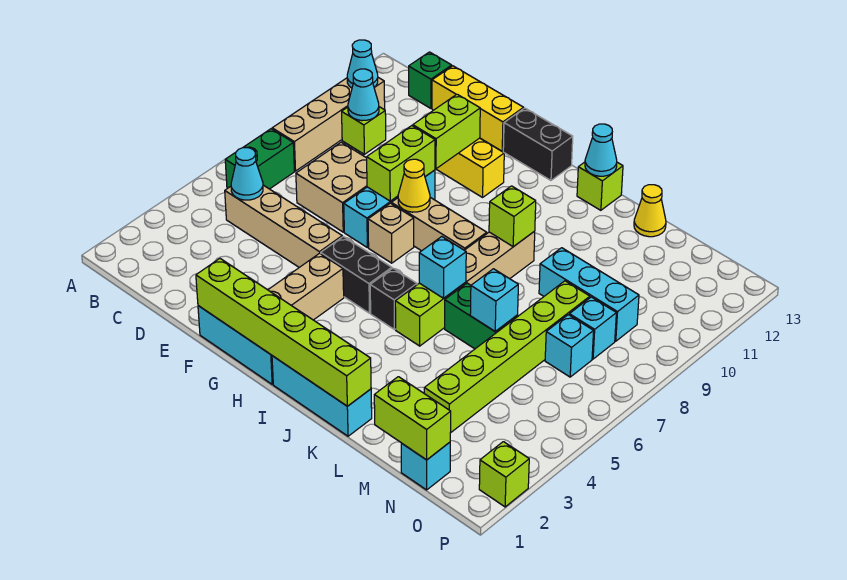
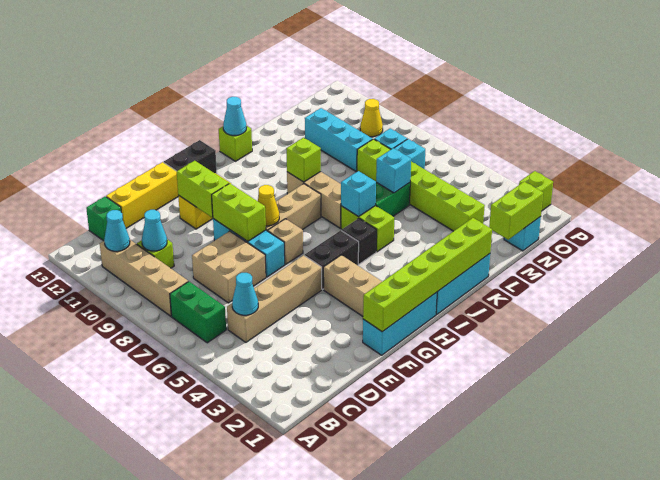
cyan 1x3 brick [539,248,639,341] -> cyan 1x3 brick turned to [305,108,373,171]
yellow 1x1 cone [634,185,666,237] -> yellow 1x1 cone moved to [360,99,383,137]

